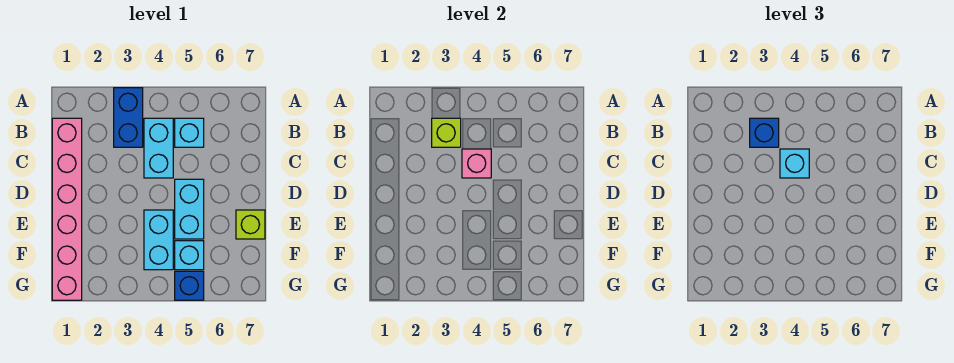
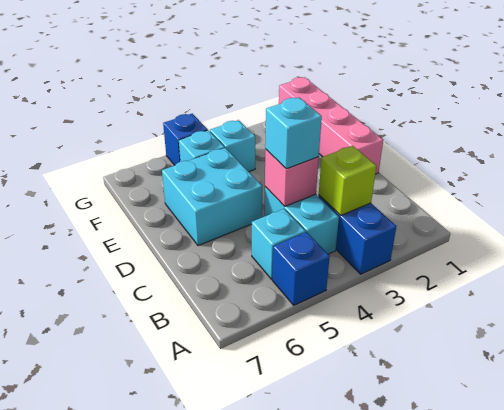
pink 1x6 brick [52,118,82,300] -> pink 1x4 brick [279,77,383,174]
blue 1x1 brick [750,118,779,147] -> blue 1x1 brick moved to [272,232,330,305]
cyan 1x2 brick [175,179,204,239] -> cyan 2x2 brick [162,148,262,246]
cyan 1x2 brick [144,210,173,270] -> cyan 1x1 brick [210,120,255,172]
lime 1x1 brick [236,210,265,239] -> none

